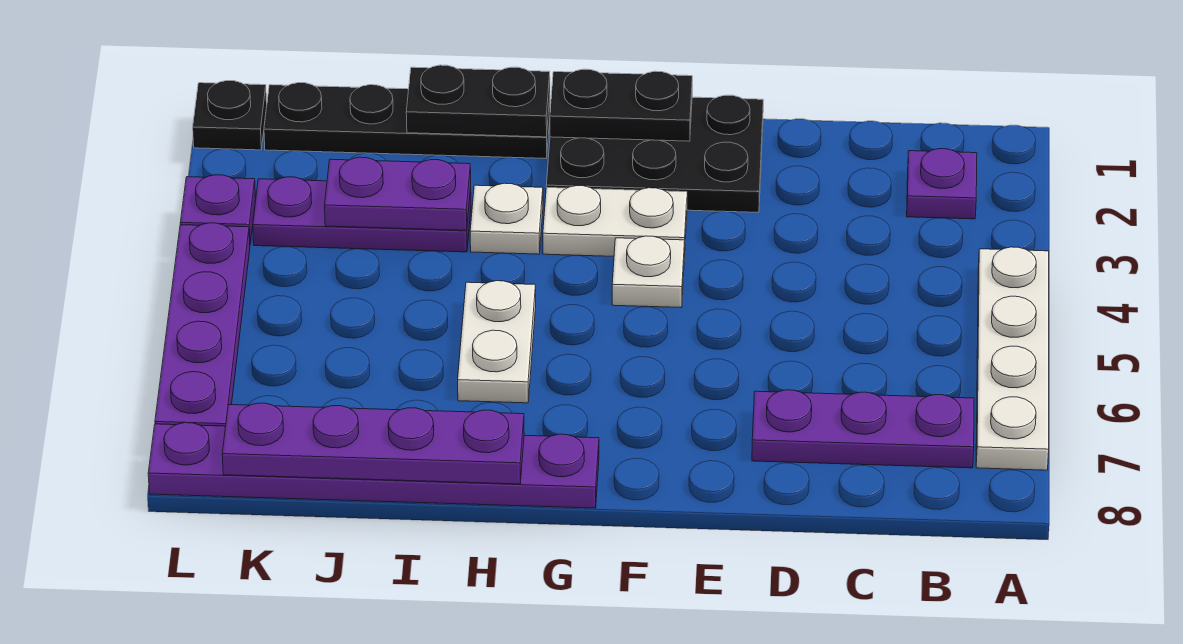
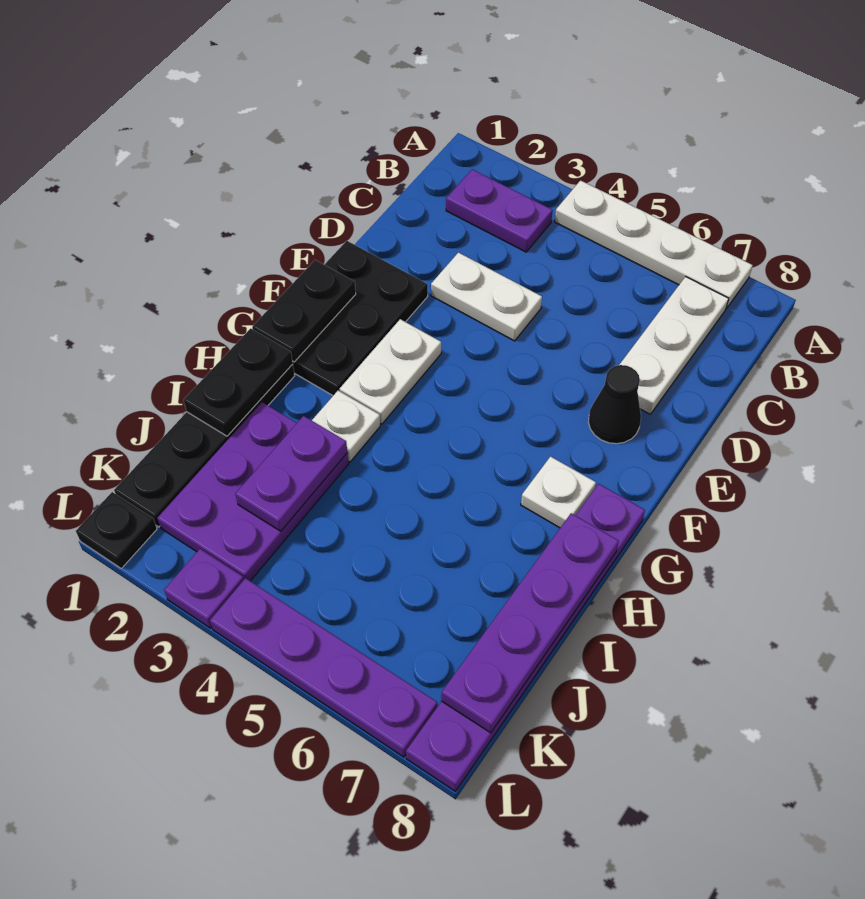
purple 1x1 plate [907,149,977,219] -> purple 1x2 plate [446,169,553,252]
purple 1x3 plate [752,390,974,468] -> white 1x3 plate [619,277,729,414]
none -> black 1x1 cone [588,365,641,444]
white 1x1 plate [612,236,685,308] -> white 1x1 plate moved to [521,457,596,528]
white 1x2 plate [458,281,536,403] -> white 1x2 plate moved to [431,253,542,341]
purple 1x3 plate [253,177,471,252] -> purple 2x3 plate [157,402,348,581]

